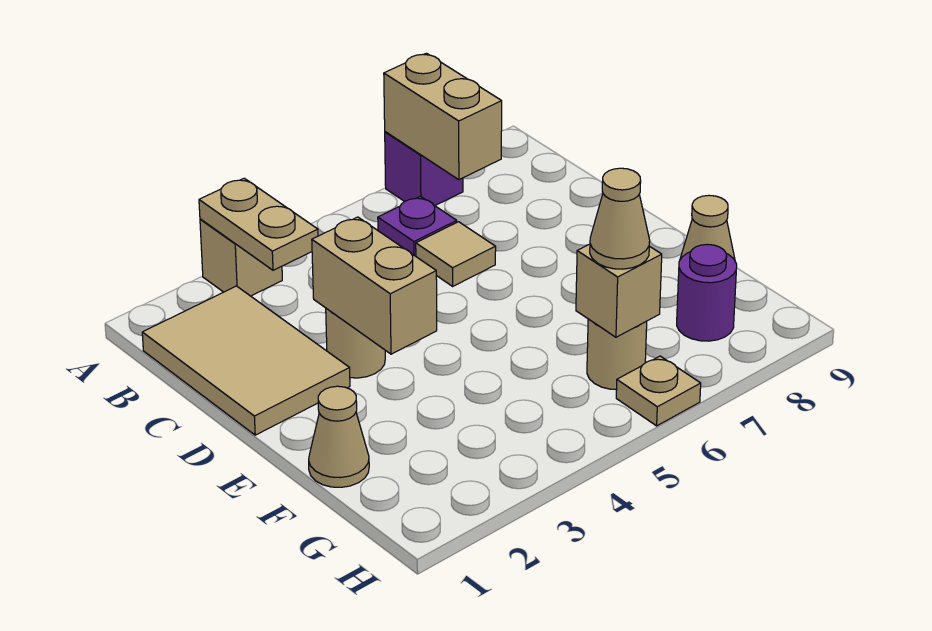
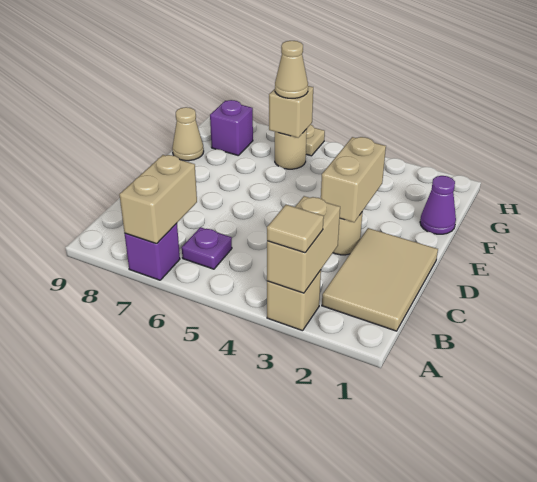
tan 1x2 plate [199,178,318,270] -> tan 1x2 brick [267,196,340,293]
tan 1x1 tile [416,222,496,286] -> tan 1x1 tile moved to [267,205,324,253]
tan 1x1 cone [309,386,369,487] -> purple 1x1 cone [420,176,456,234]
purple 1x1 round brick [677,244,737,341] -> purple 1x1 brick [210,100,253,156]

